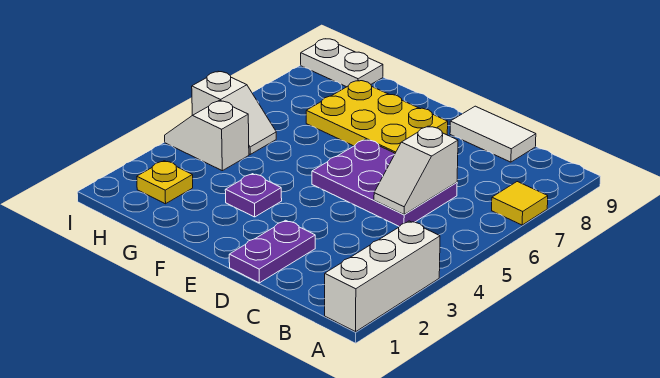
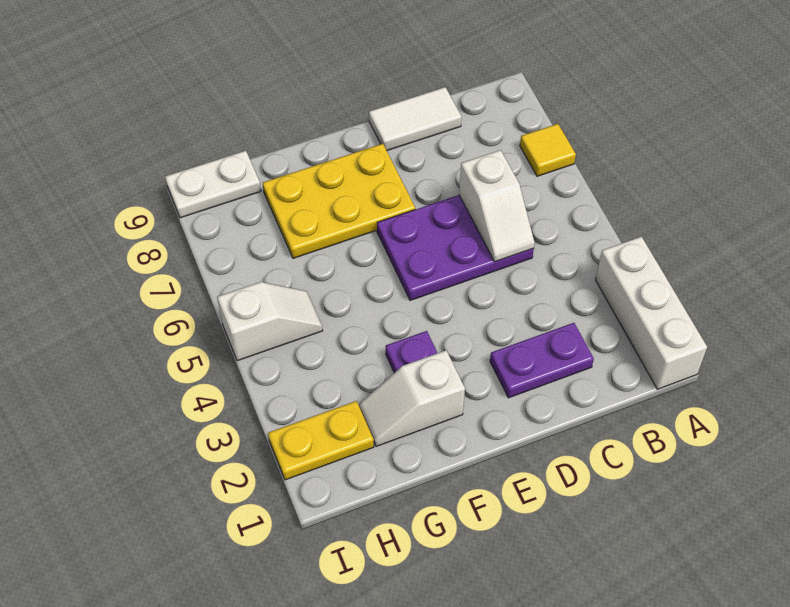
purple 1x2 plate [229,220,315,283] -> purple 1x2 plate turned to [490,323,594,398]
yellow 1x1 plate [137,161,193,204] -> yellow 1x2 plate [268,401,374,480]
white 1x2 slope [165,101,249,171] -> white 1x2 slope moved to [359,350,465,446]

